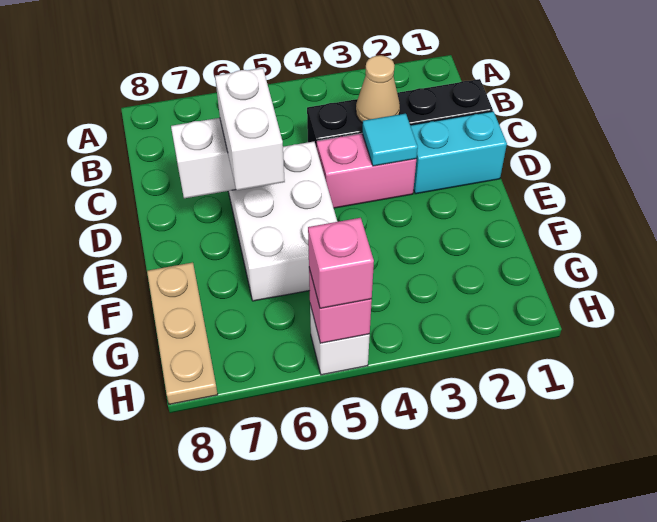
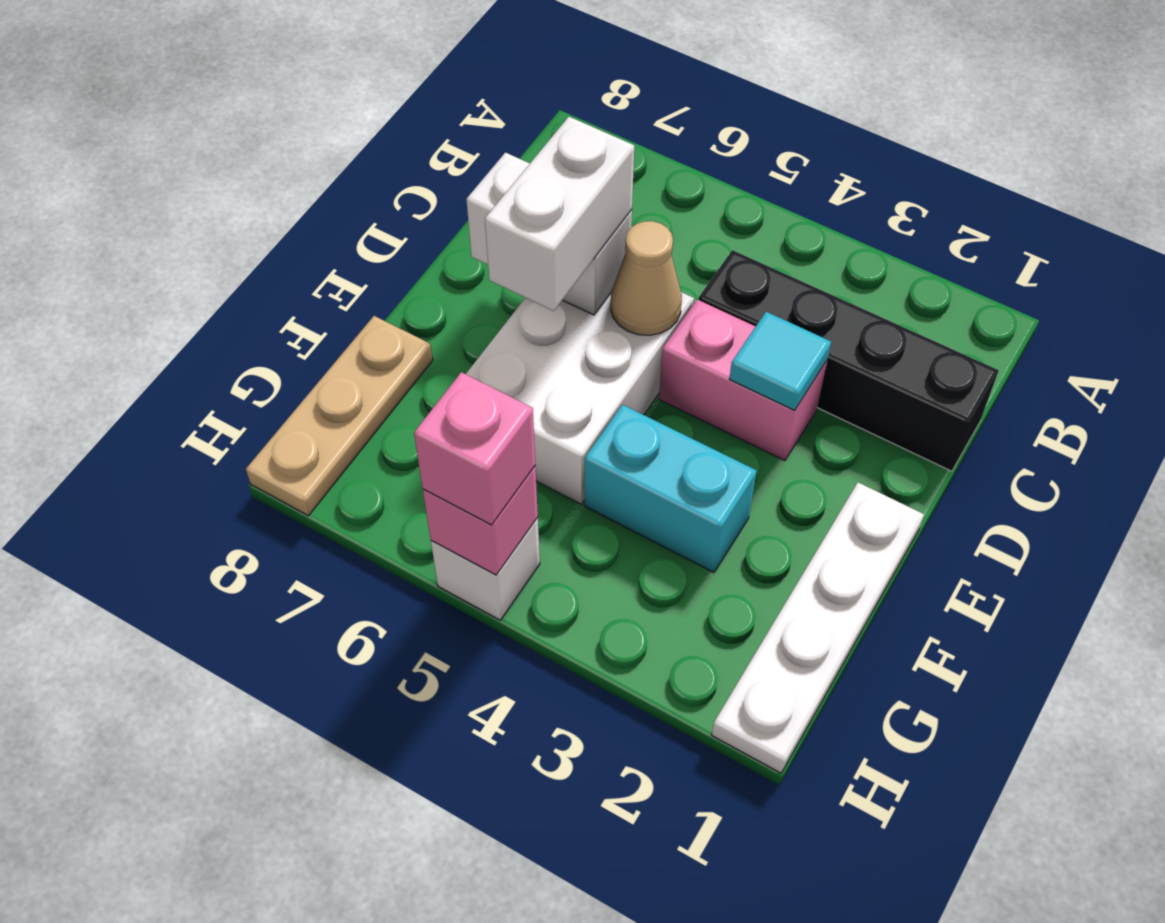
tan 1x1 cone [356,55,400,123] -> tan 1x1 cone moved to [611,221,682,335]
cyan 1x2 brick [410,111,507,194] -> cyan 1x2 brick moved to [585,405,757,572]
none -> white 1x4 plate [712,483,924,773]

